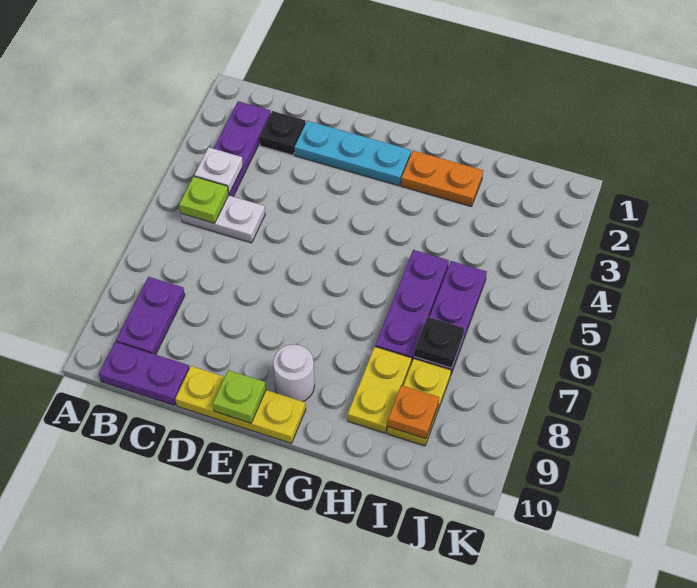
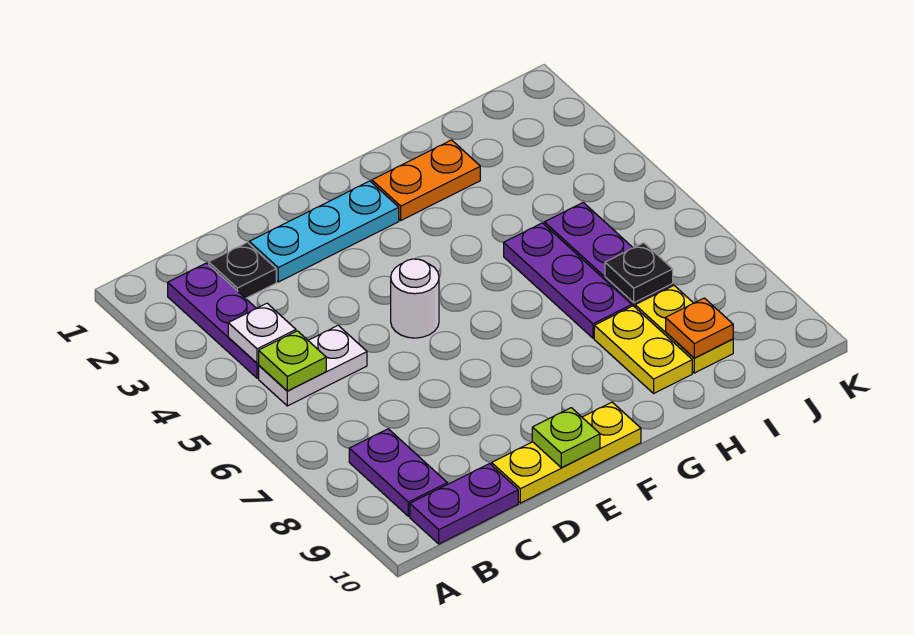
white 1x1 round brick [273,344,315,401] -> white 1x1 round brick moved to [391,259,439,338]

